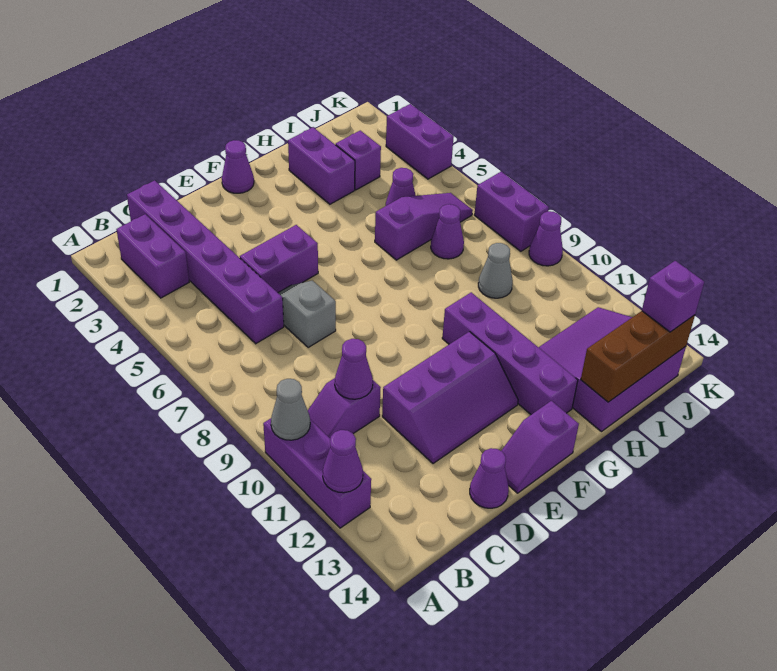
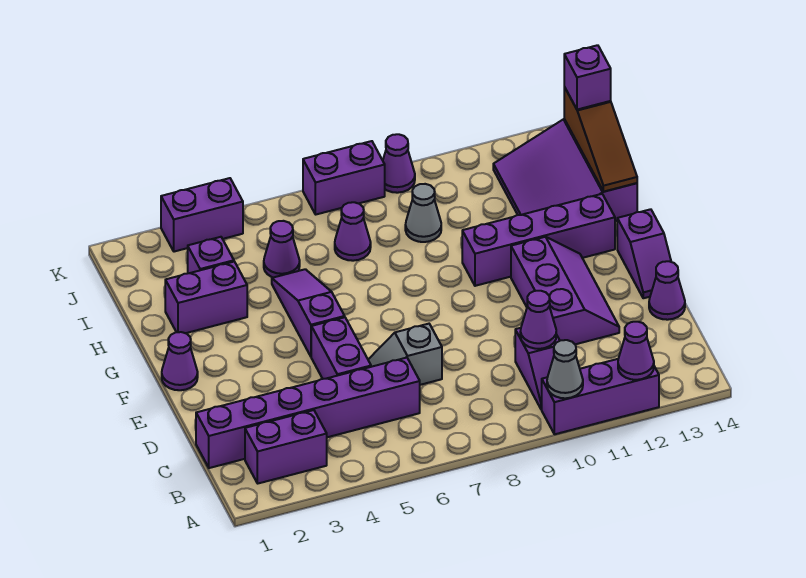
purple 1x3 slope [375,193,473,260] -> purple 1x3 slope moved to [272,269,345,356]
brown 1x3 brick [581,311,695,402] -> brown 1x3 slope [564,87,637,192]

